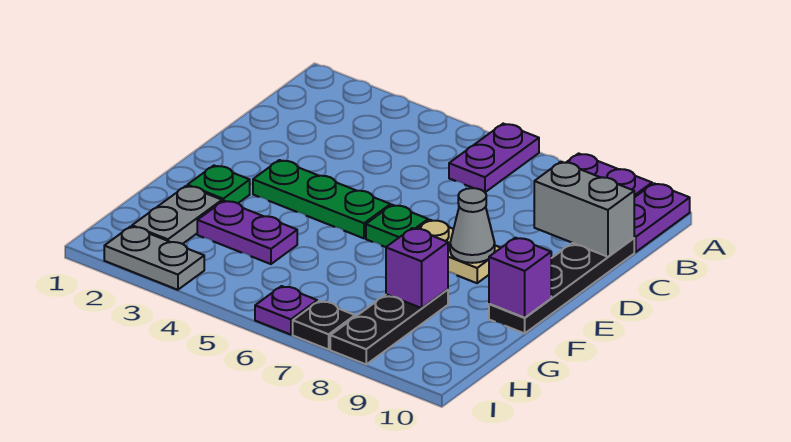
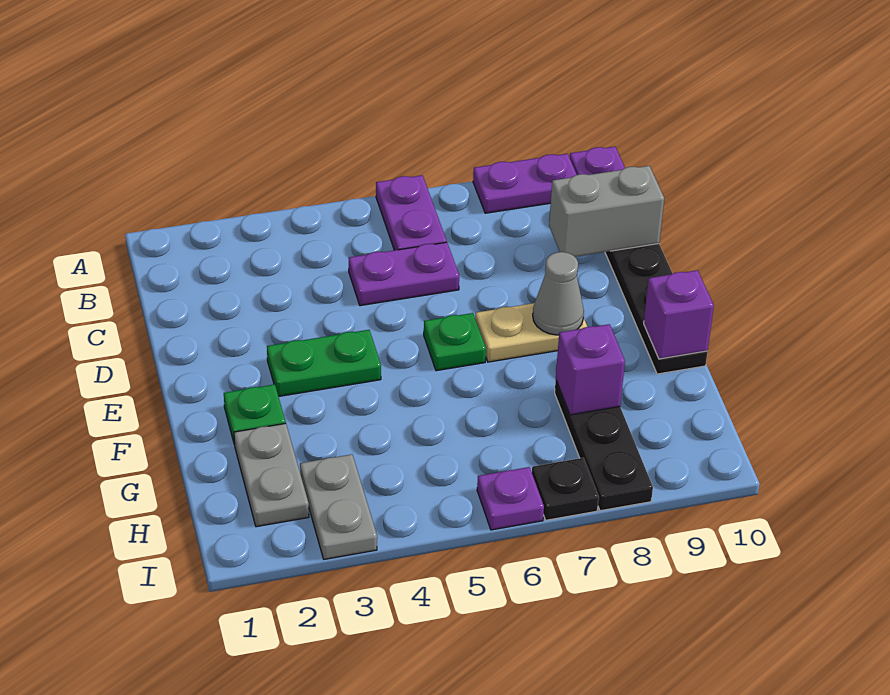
green 1x3 plate [253,160,391,238] -> green 1x2 plate [267,330,381,397]
purple 1x2 plate [197,201,297,264] -> purple 1x2 plate moved to [349,242,459,306]
grey 1x2 plate [104,226,204,290] -> grey 1x2 plate turned to [300,454,377,559]

